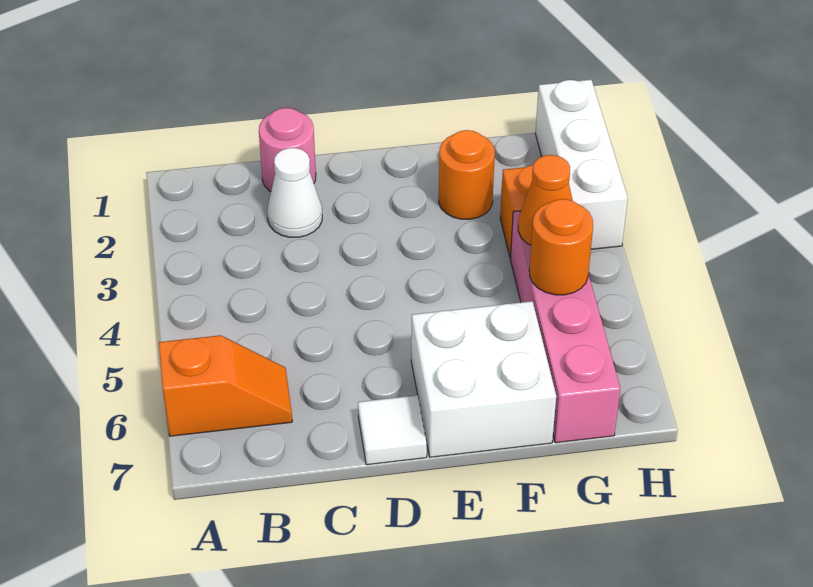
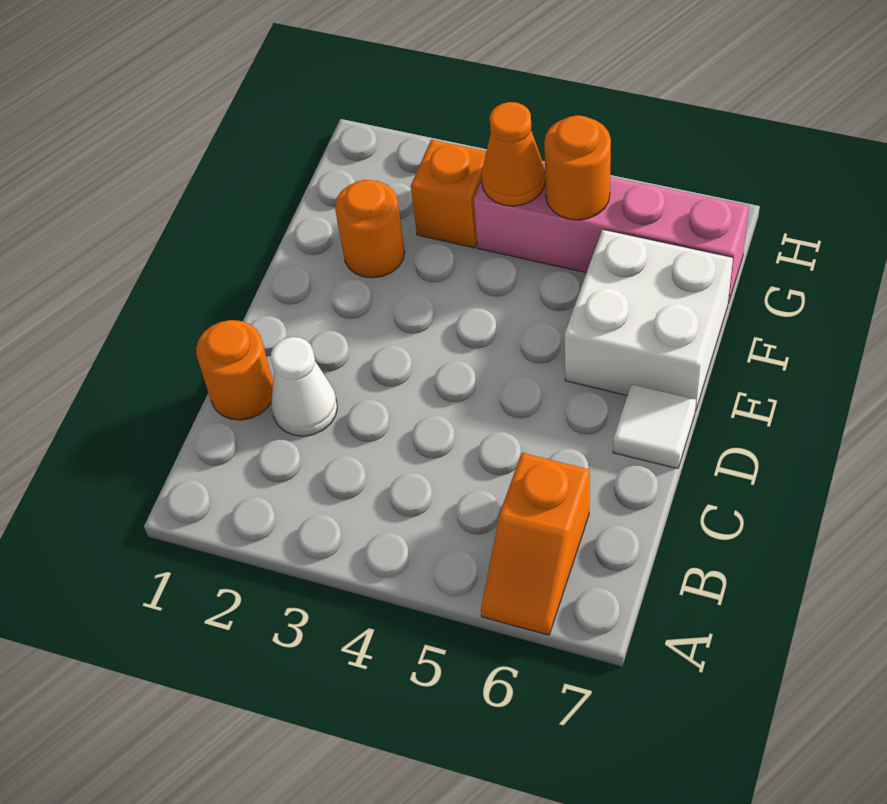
orange 1x2 slope [159,335,292,436] -> orange 1x2 slope turned to [481,453,590,635]
pink 1x1 round brick [259,108,316,192] -> orange 1x1 round brick [196,320,273,420]
white 1x3 brick [535,80,628,249] -> none

